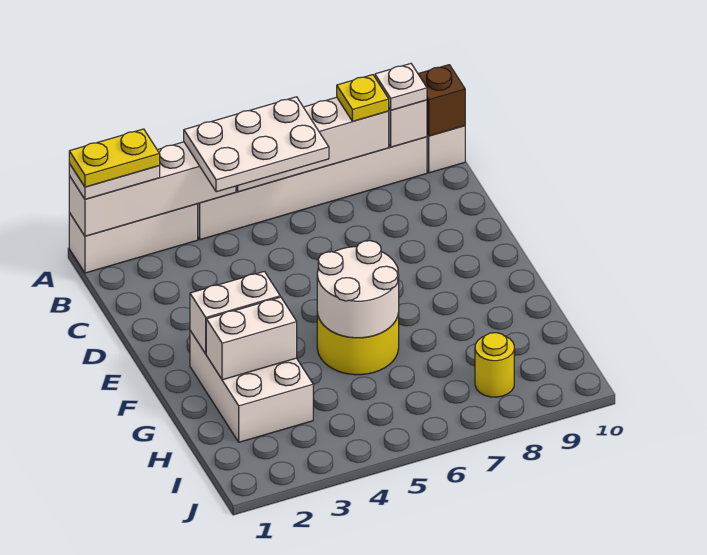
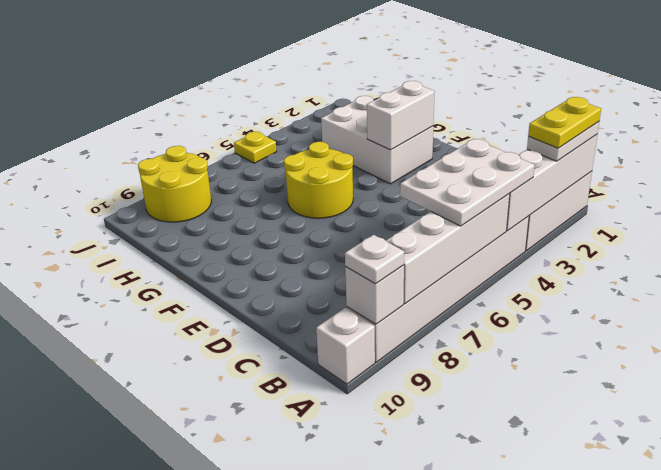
yellow 1x1 plate [337,75,389,121] -> yellow 1x1 plate moved to [234,132,277,163]
brown 1x1 brick [418,65,465,136] -> none
white 2x2 round brick [317,241,399,338] -> none
white 1x2 brick [206,297,297,380] -> none
yellow 1x1 round brick [475,333,514,397] -> yellow 2x2 round brick [138,146,211,222]

